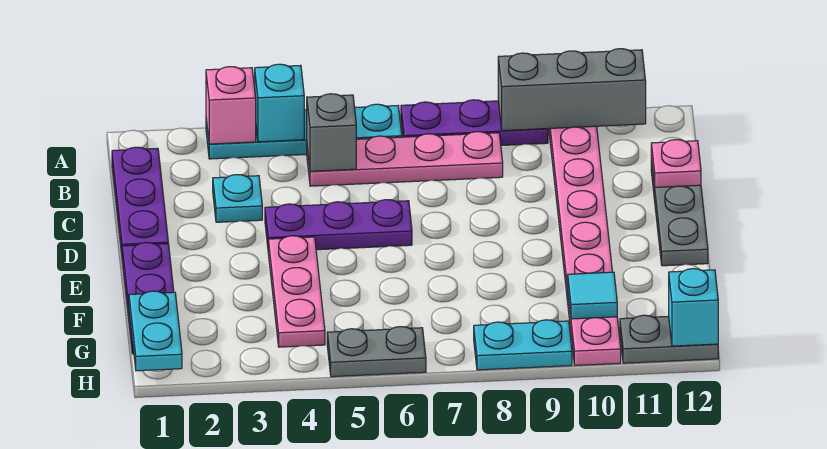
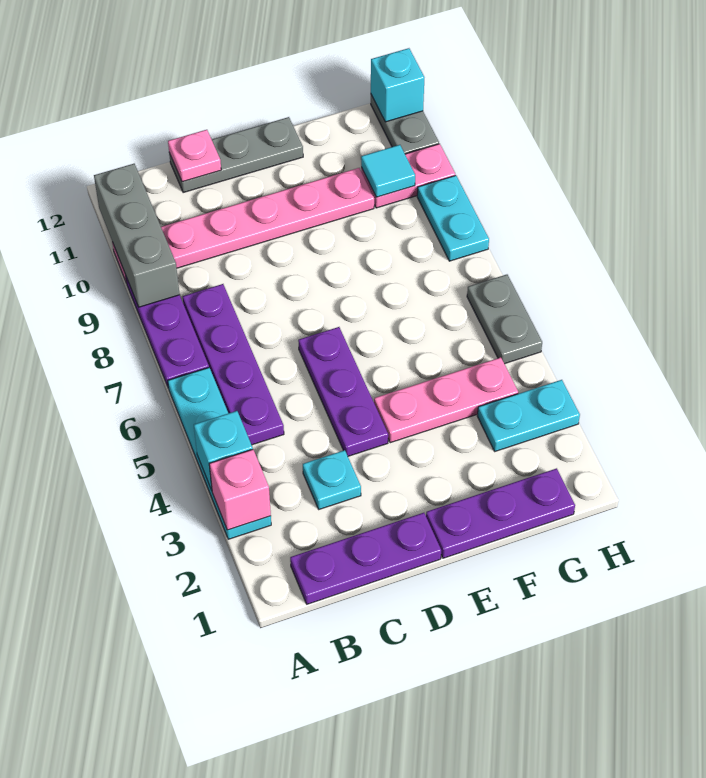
pink 1x4 plate [307,132,503,186] -> purple 1x4 plate [183,284,284,445]
grey 1x1 brick [307,94,356,171] -> none
cyan 1x2 plate [129,291,182,371] -> cyan 1x2 plate moved to [477,380,580,451]

